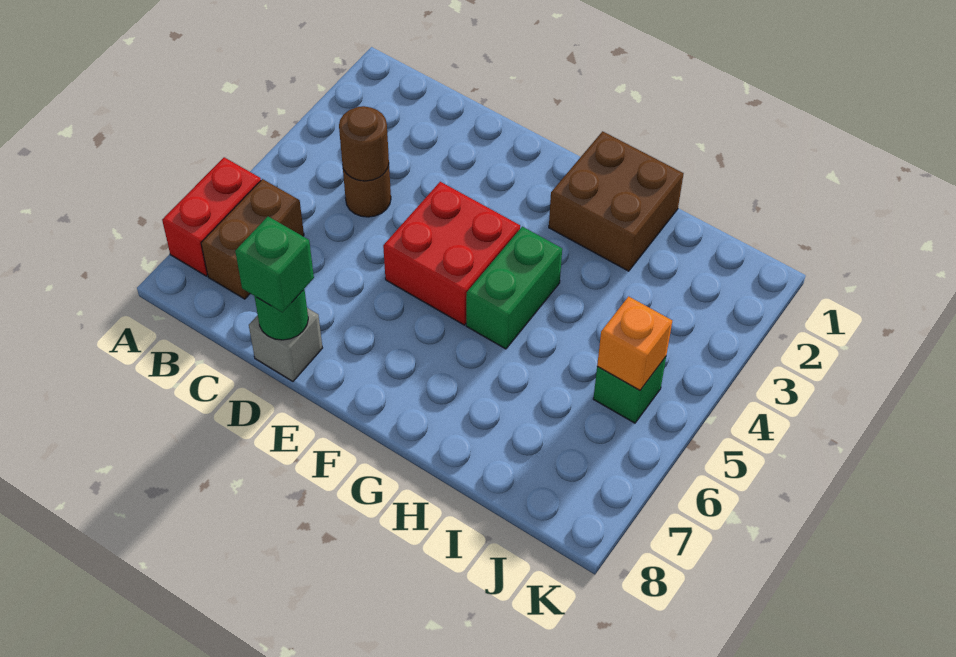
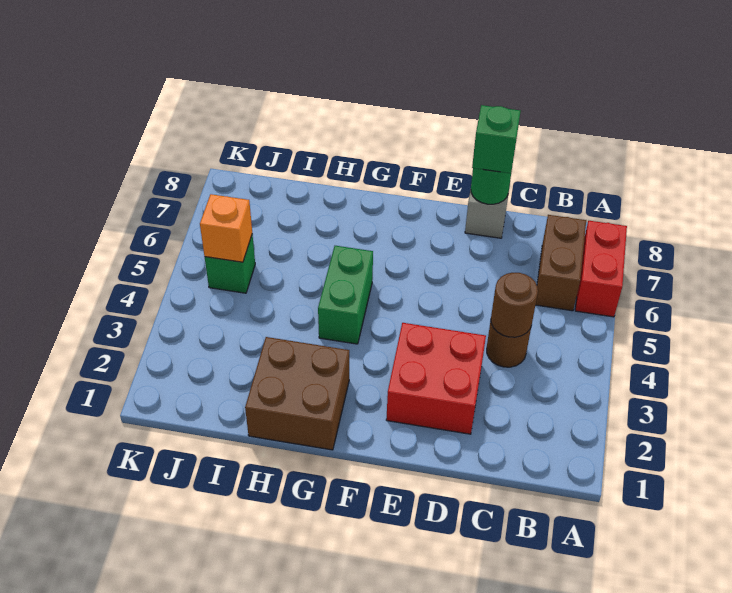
red 2x2 brick [383,182,520,325] -> red 2x2 brick moved to [386,323,486,434]

